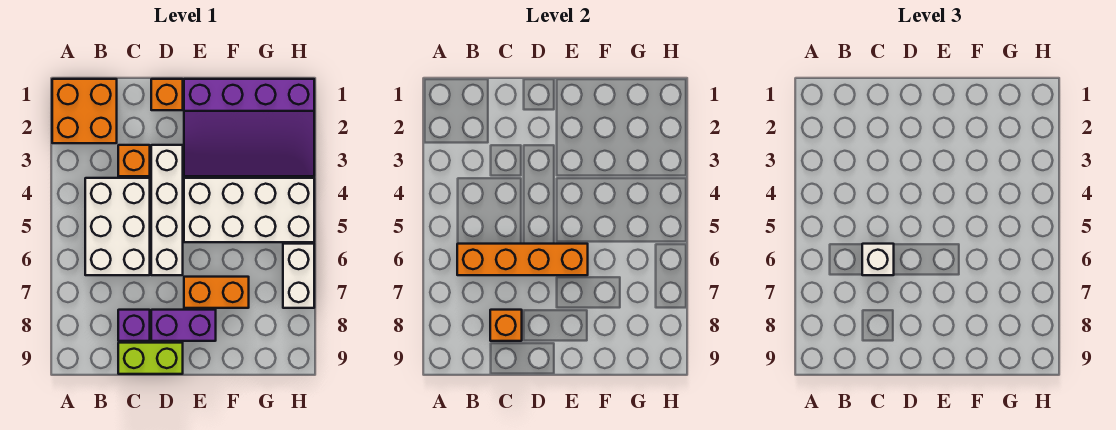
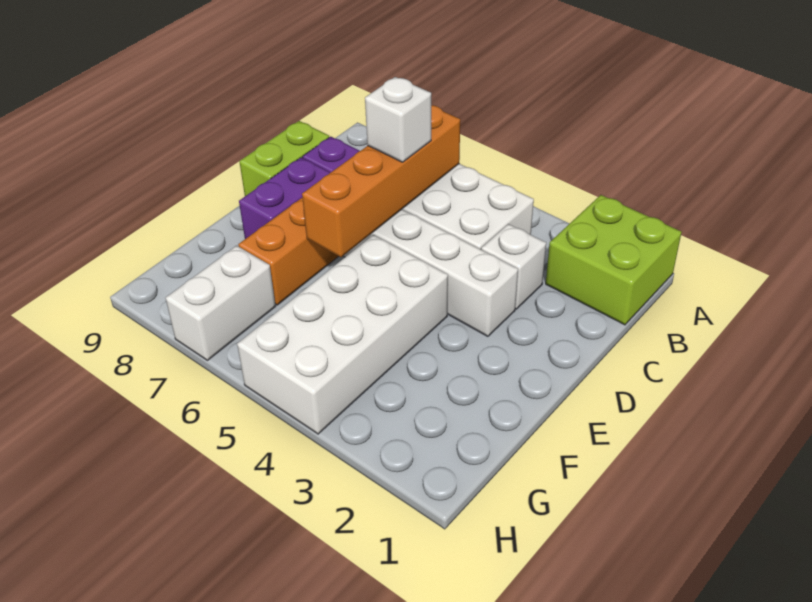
orange 2x2 brick [52,79,117,143] -> lime 2x2 brick [546,195,682,325]
orange 1x1 brick [118,145,150,176] -> white 1x1 brick [481,224,546,309]
orange 1x1 brick [490,310,522,341] -> none
orange 1x1 brick [151,79,183,110] -> none
purple 3x4 slope [184,79,314,176] -> none
white 1x2 brick [283,244,314,308] -> white 1x2 brick turned to [166,246,276,360]

